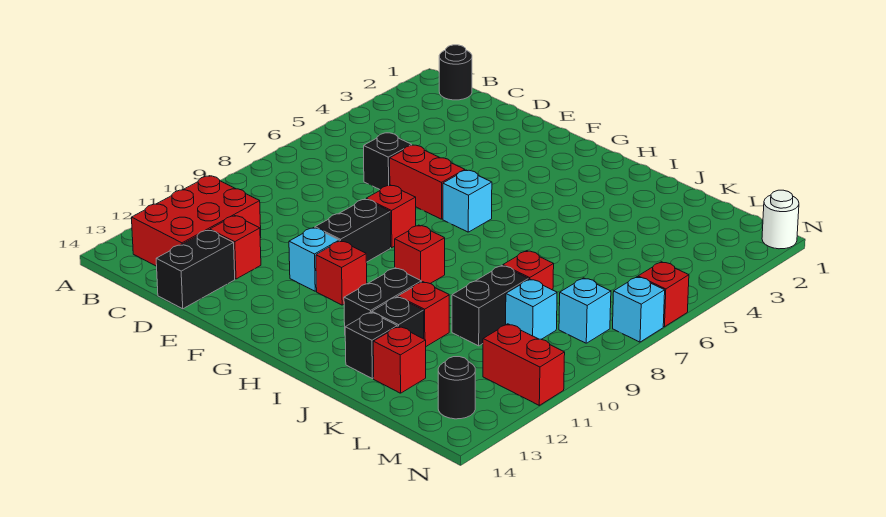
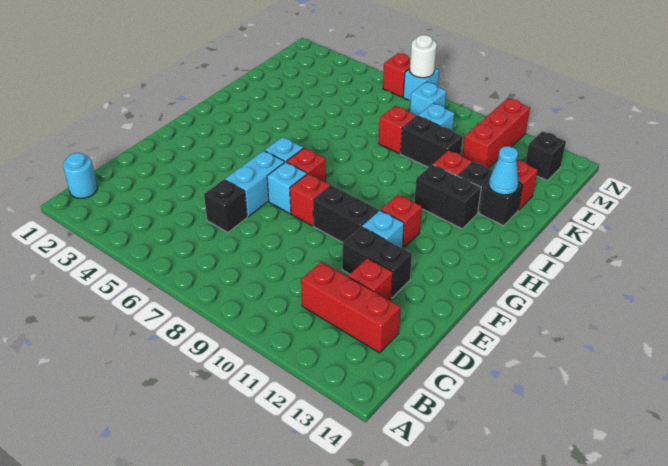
black 1x1 round brick [439,45,472,100] -> cyan 1x1 round brick [63,153,97,198]
red 2x3 brick [132,176,261,266] -> red 1x3 brick [301,262,401,353]
black 1x2 brick [156,230,235,309] -> black 1x2 brick moved to [342,227,412,298]
red 1x2 brick [390,145,465,219] -> cyan 1x2 brick [225,151,285,217]
none -> cyan 1x1 brick [267,162,307,214]
red 1x1 brick [395,225,445,284] -> red 1x1 brick moved to [287,148,326,182]
none -> cyan 1x1 cone [489,146,519,195]
red 1x2 brick [483,324,565,405] -> red 1x3 brick [462,98,530,168]
black 1x1 round brick [438,357,475,419] -> black 1x1 brick [525,131,566,181]
white 1x1 round brick [762,190,799,249] -> white 1x1 round brick moved to [410,35,437,78]

